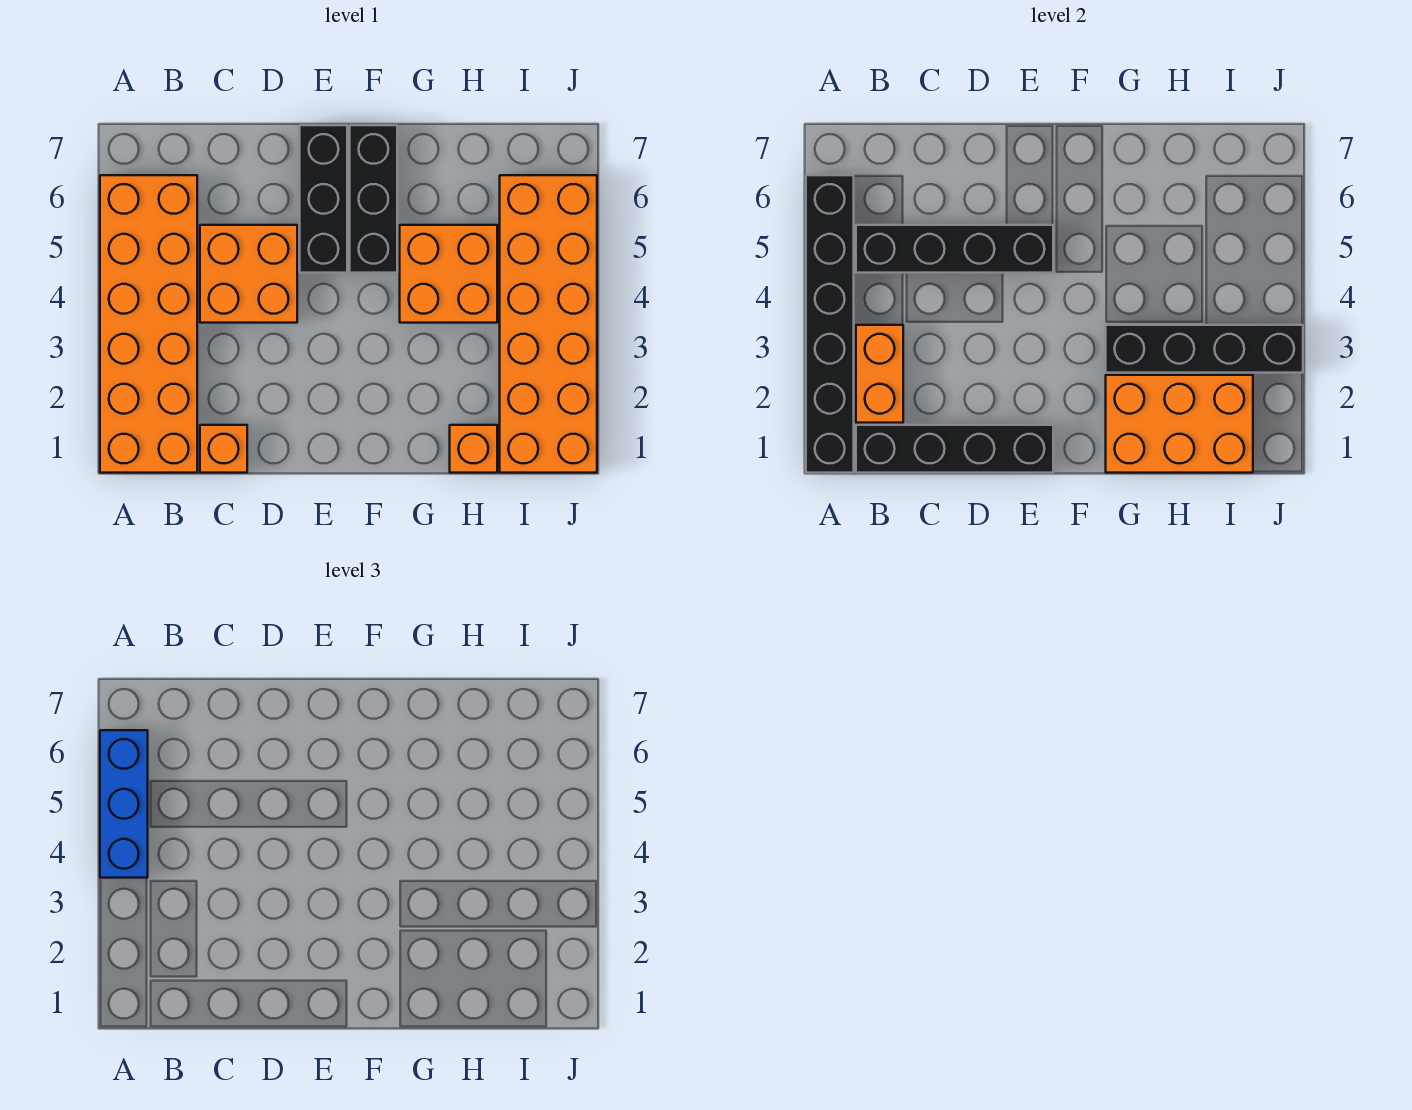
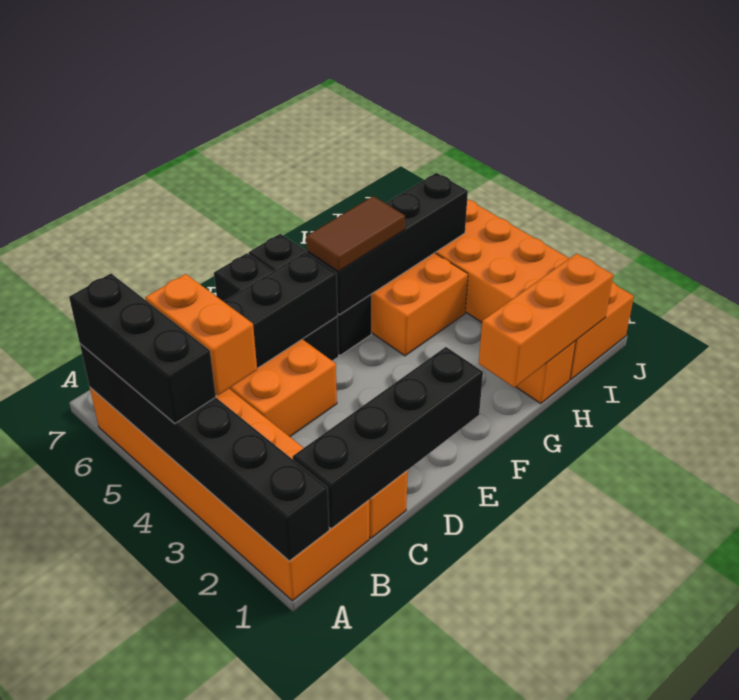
blue 1x3 brick [100,730,148,878] -> black 1x3 brick [69,274,216,424]
orange 1x2 brick [856,325,903,423] -> orange 1x2 brick moved to [145,274,257,395]
none -> brown 1x2 tile [306,196,405,271]
orange 2x3 brick [1106,375,1253,473] -> orange 1x3 brick [479,253,613,387]
black 1x4 brick [1106,325,1303,373] -> black 1x4 brick moved to [307,173,468,315]

